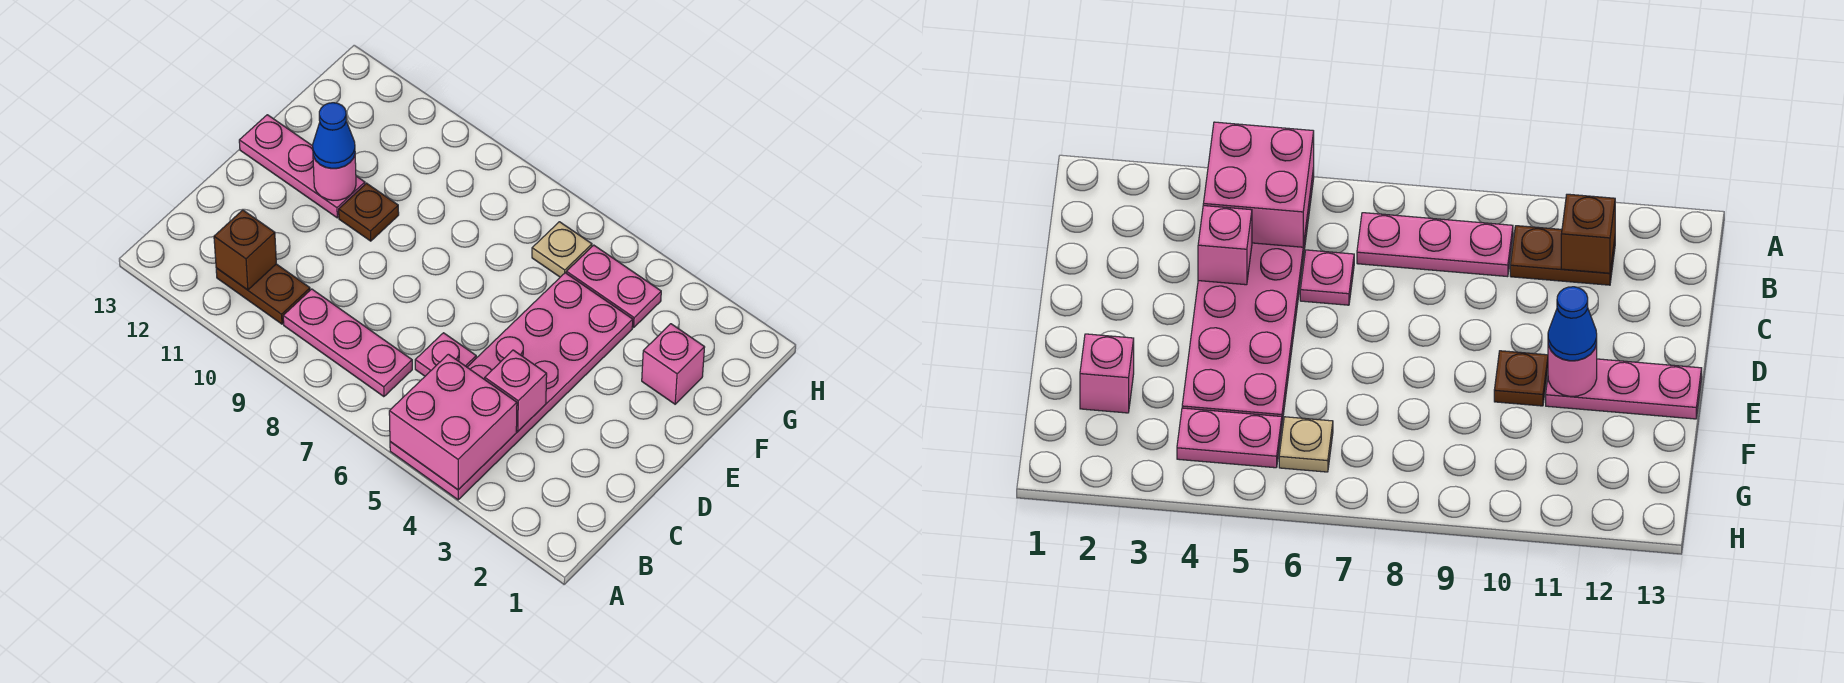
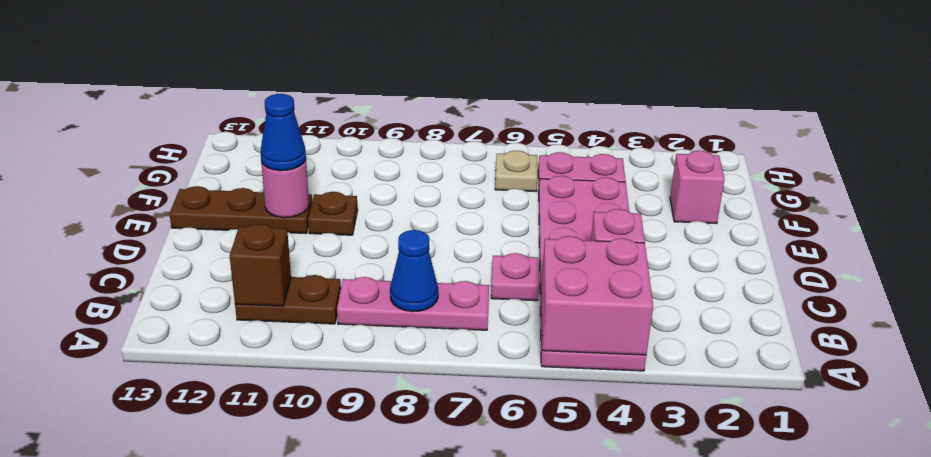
none -> blue 1x1 cone [390,230,438,312]
pink 1x3 plate [239,115,365,218] -> brown 1x3 plate [169,186,312,233]

